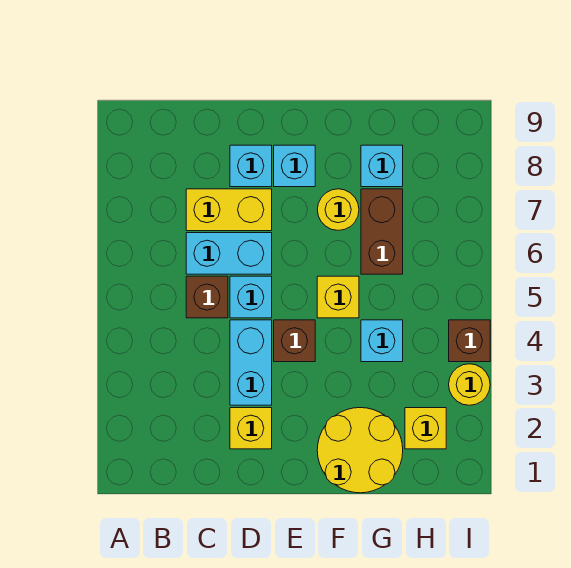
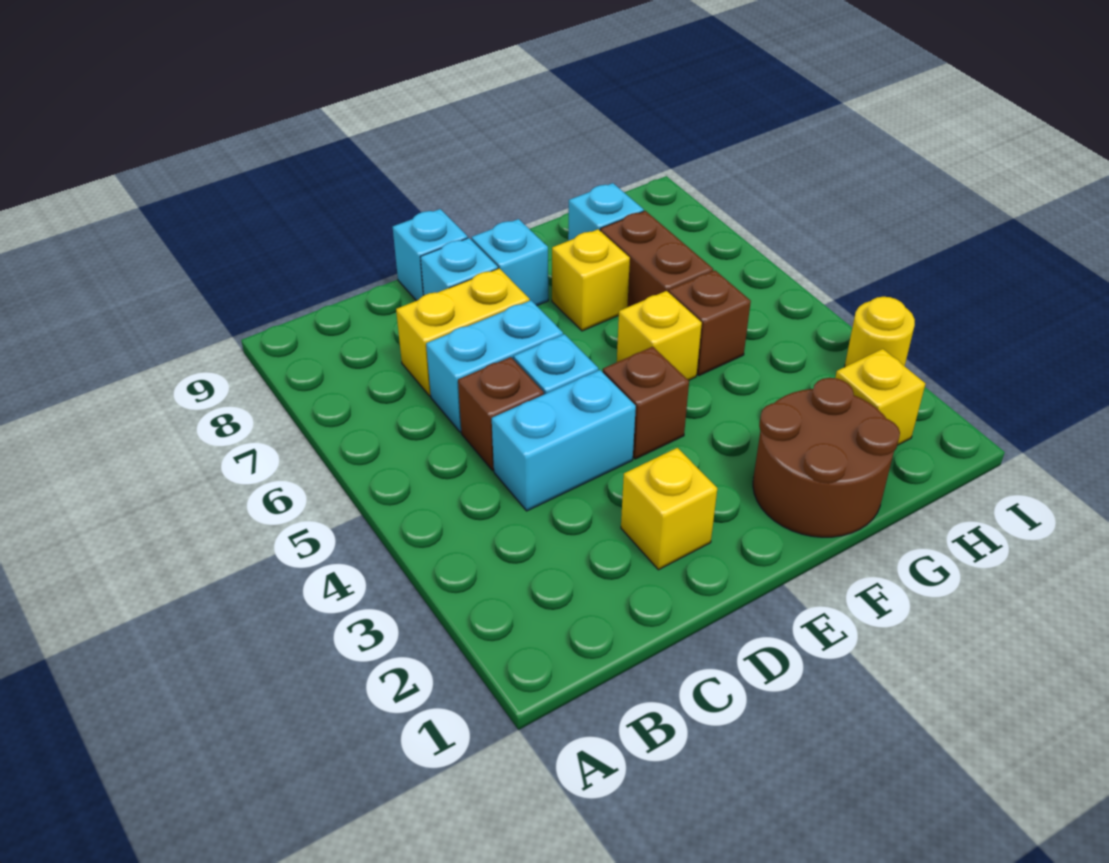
cyan 1x2 brick [230,320,272,405] -> cyan 1x2 brick turned to [492,370,636,511]
yellow 2x2 round brick [317,408,403,493] -> brown 2x2 round brick [753,378,900,537]
yellow 1x1 round brick [317,189,359,230] -> yellow 1x1 brick [552,229,630,331]
cyan 1x1 brick [361,320,403,362] -> cyan 1x1 brick moved to [393,209,468,301]
brown 1x1 brick [449,320,490,362] -> brown 1x1 brick moved to [669,270,751,376]

